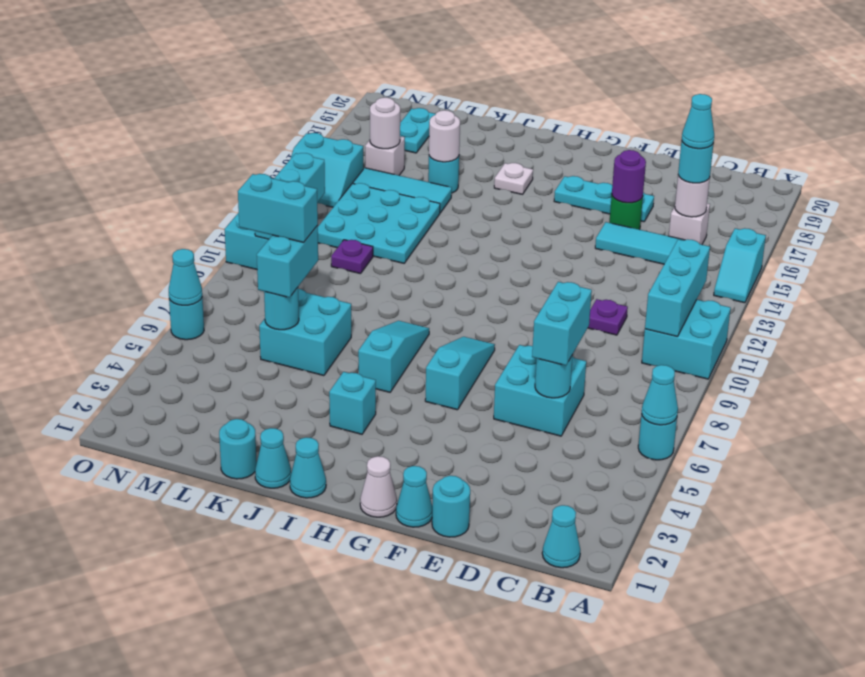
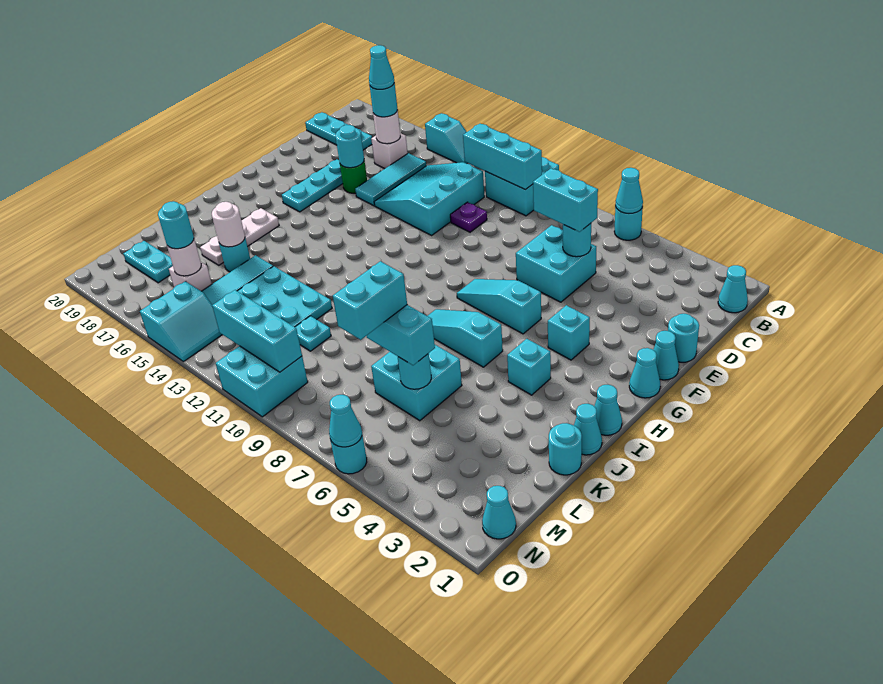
none -> cyan 3x3 slope [374,162,484,235]
none -> cyan 1x3 plate [305,113,372,150]
purple 1x1 round brick [612,150,646,203] -> cyan 1x1 round brick [335,125,364,168]
white 1x1 cone [360,456,397,517] -> cyan 1x1 cone [629,348,660,398]
none -> cyan 1x1 brick [548,305,590,360]
white 1x1 plate [494,163,533,194] -> white 1x3 plate [200,208,279,265]
purple 1x1 plate [331,240,373,274] -> cyan 1x1 plate [295,316,331,351]
none -> cyan 1x1 round brick [158,201,194,249]
none -> cyan 1x1 cone [482,486,516,539]

